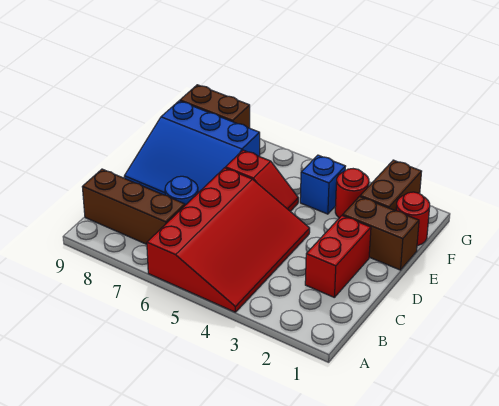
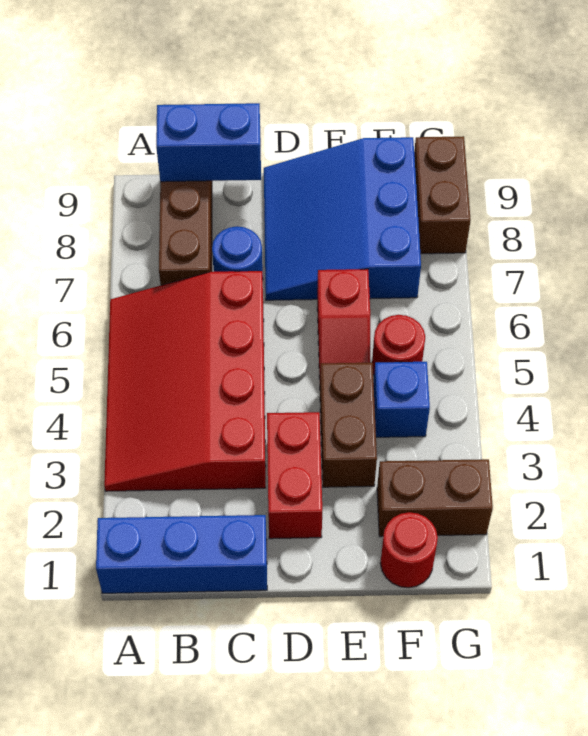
none -> blue 1x3 brick [96,515,267,593]
red 3x4 slope [147,168,310,312] -> red 3x4 slope turned to [104,271,266,491]
none -> blue 1x2 brick [156,103,261,182]
red 1x2 brick [305,215,371,297] -> red 1x2 brick turned to [267,412,322,539]
brown 1x2 brick [343,197,419,270] -> brown 1x2 brick moved to [320,363,377,487]
red 1x1 round brick [335,169,369,218] -> red 1x1 round brick moved to [372,315,425,375]

